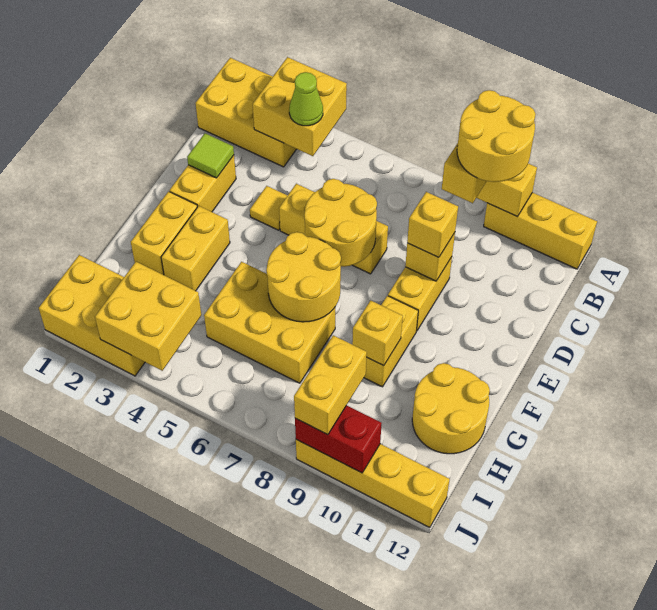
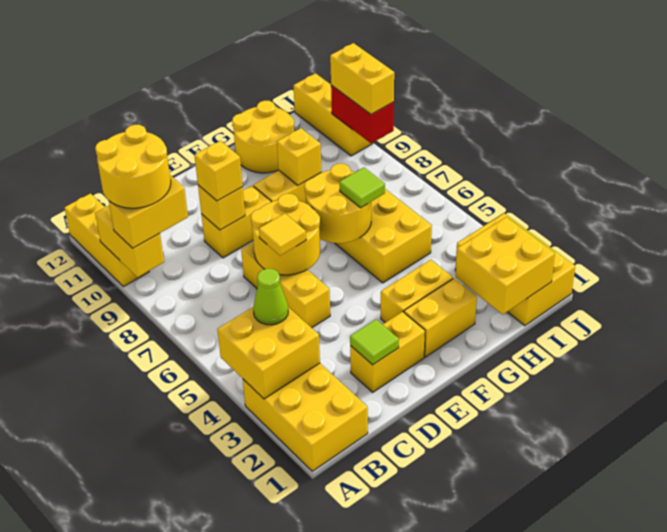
yellow 1x1 tile [250,186,288,230] -> yellow 1x1 tile moved to [259,213,306,256]
none -> lime 1x1 tile [339,168,385,208]
yellow 2x2 brick [95,262,201,371] -> yellow 2x2 brick moved to [455,217,555,315]
yellow 1x2 brick [294,335,367,435] -> yellow 1x2 brick turned to [330,43,394,114]
yellow 1x4 brick [296,440,450,528] -> yellow 1x3 brick [293,73,373,156]

